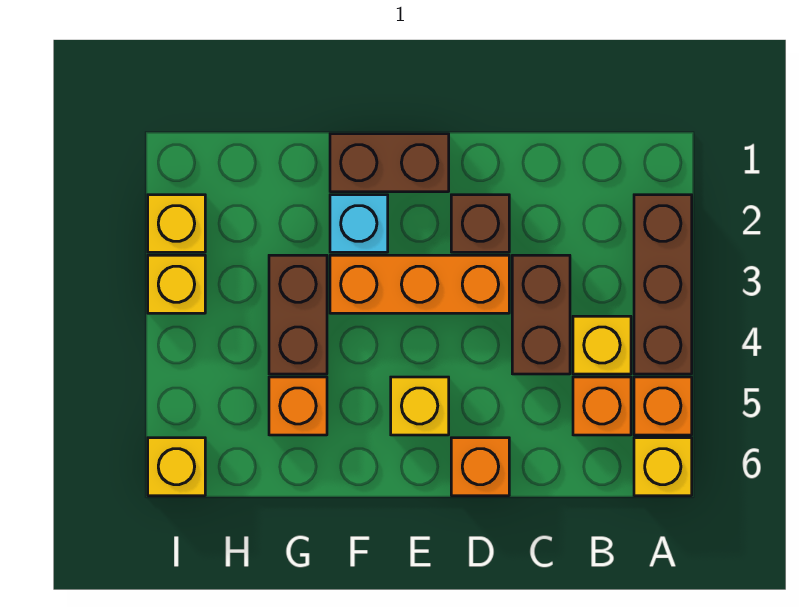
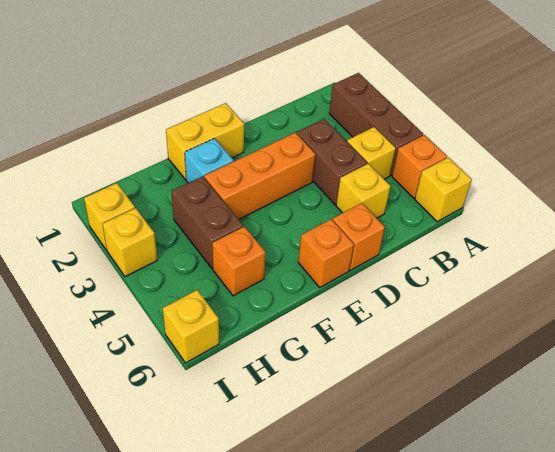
orange 1x1 brick [573,377,631,435] -> orange 1x1 brick moved to [298,219,354,287]
brown 1x1 brick [451,195,509,252] -> none
brown 1x2 brick [330,134,449,192] -> yellow 1x2 brick [166,103,244,180]
yellow 1x1 brick [391,377,449,435] -> yellow 1x1 brick moved to [336,163,391,218]

